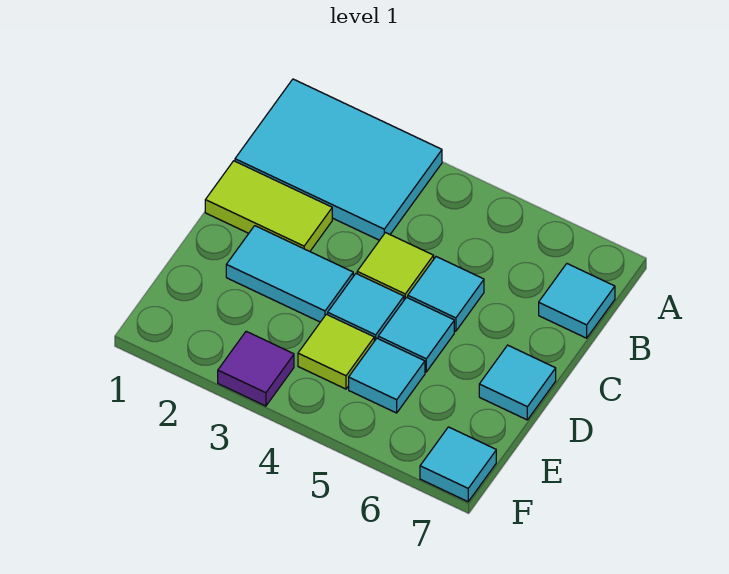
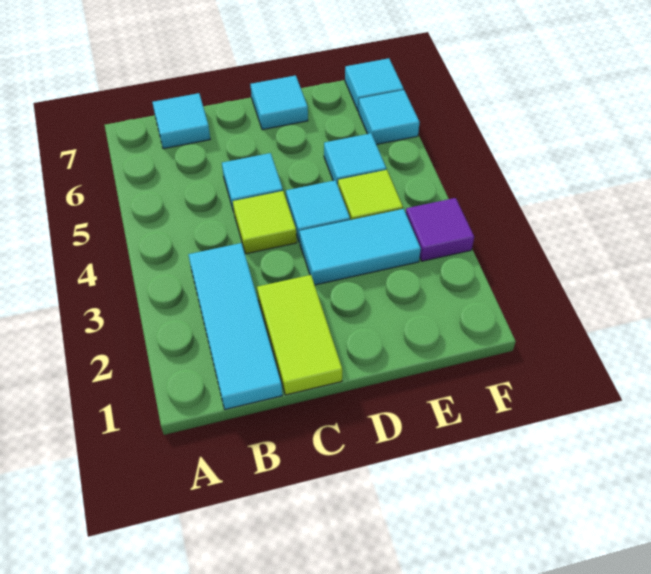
cyan 2x3 tile [235,79,442,240] -> cyan 1x3 tile [188,243,282,409]
cyan 1x2 tile [226,226,353,322] -> cyan 1x2 tile turned to [299,209,421,285]
cyan 1x1 tile [378,297,454,372] -> cyan 1x1 tile moved to [359,90,420,145]

